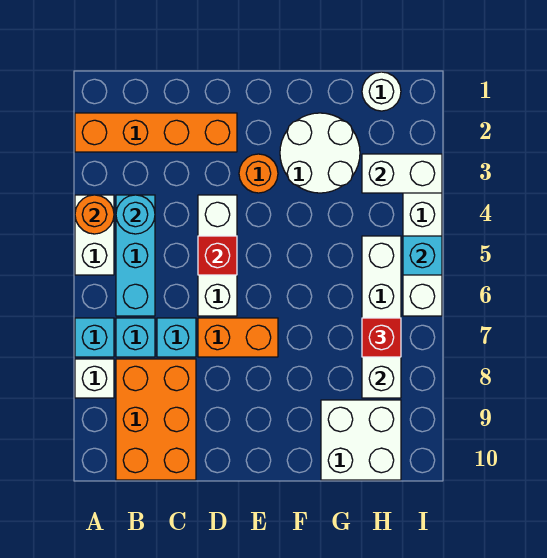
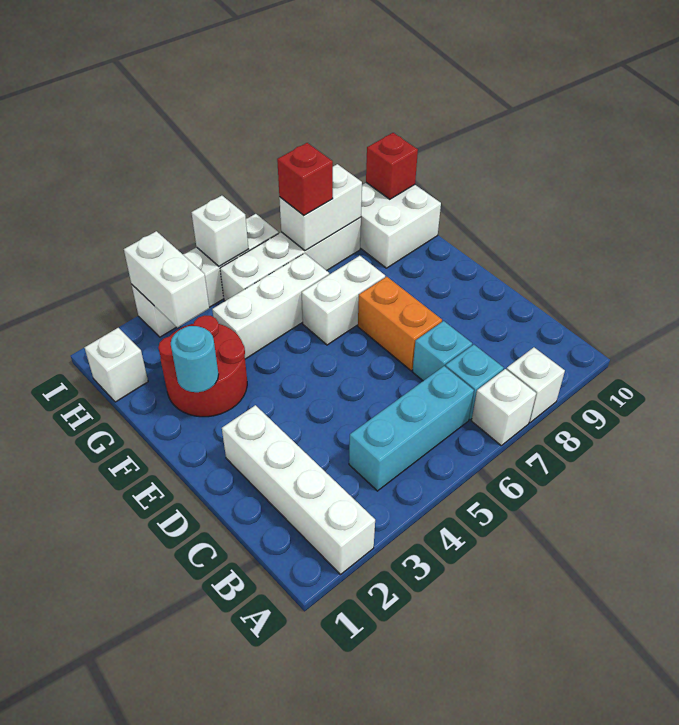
orange 1x4 brick [75,113,237,152] -> white 1x4 brick [222,405,375,574]
white 1x2 brick [75,195,114,275] -> white 1x2 brick moved to [302,256,385,345]
orange 1x1 round brick [75,195,114,234] -> none
cyan 1x1 brick [75,318,114,357] -> white 1x1 brick [472,369,536,445]
cyan 1x1 round brick [116,195,155,234] -> cyan 1x1 round brick moved to [171,326,219,392]
orange 2x3 brick [116,359,196,480] -> none
white 1x3 brick [198,195,237,316] -> white 1x3 brick moved to [212,253,329,359]
red 1x1 brick [198,236,237,275] -> red 1x1 brick moved to [366,133,418,199]
orange 1x1 round brick [239,154,278,193] -> none
white 2x2 round brick [280,113,360,193] -> red 2x2 round brick [158,315,247,417]
white 1x1 round brick [362,72,401,111] -> white 1x1 brick [84,328,148,402]
cyan 1x1 brick [403,236,442,275] -> white 1x1 brick [191,196,248,266]

